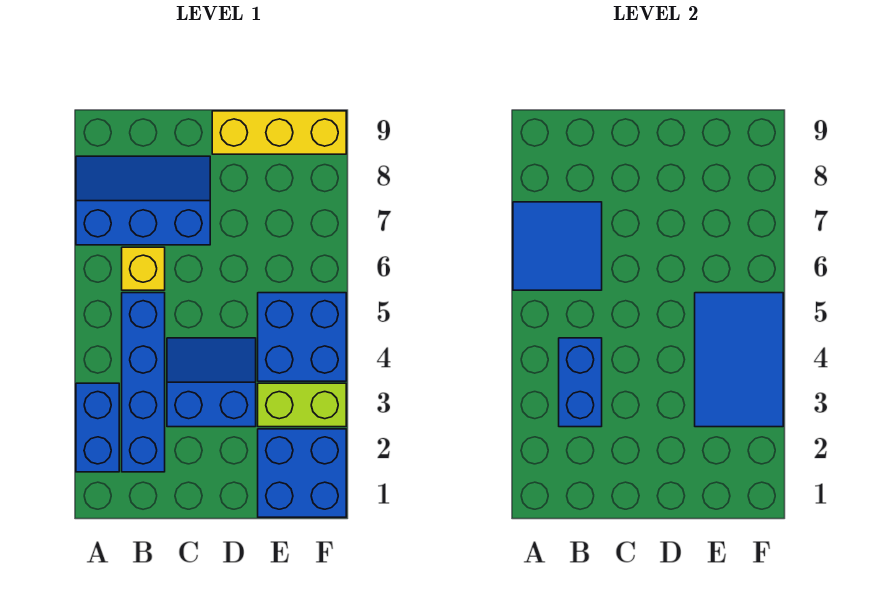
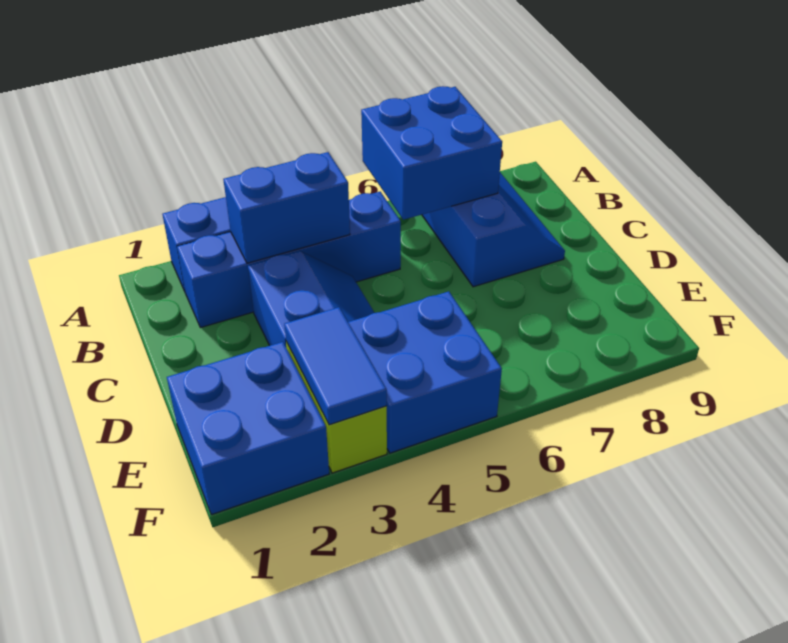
blue 2x2 tile [513,202,602,290] -> blue 2x2 brick [361,86,502,220]
yellow 1x1 brick [122,247,165,290] -> none
yellow 1x3 brick [212,111,346,154] -> none
blue 2x3 tile [695,293,783,427] -> blue 1x2 tile [284,307,387,425]

